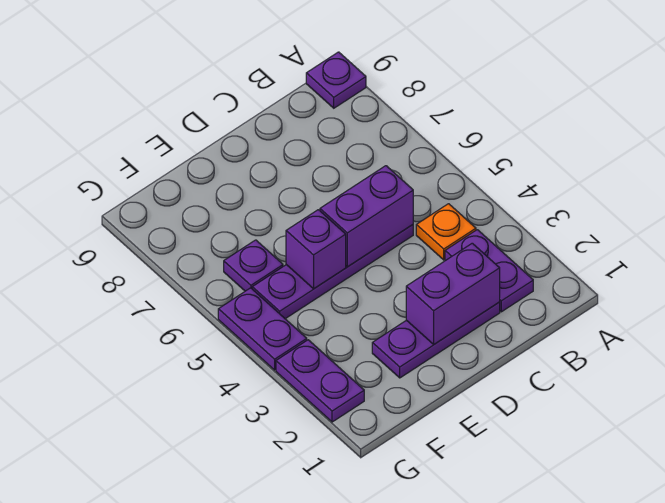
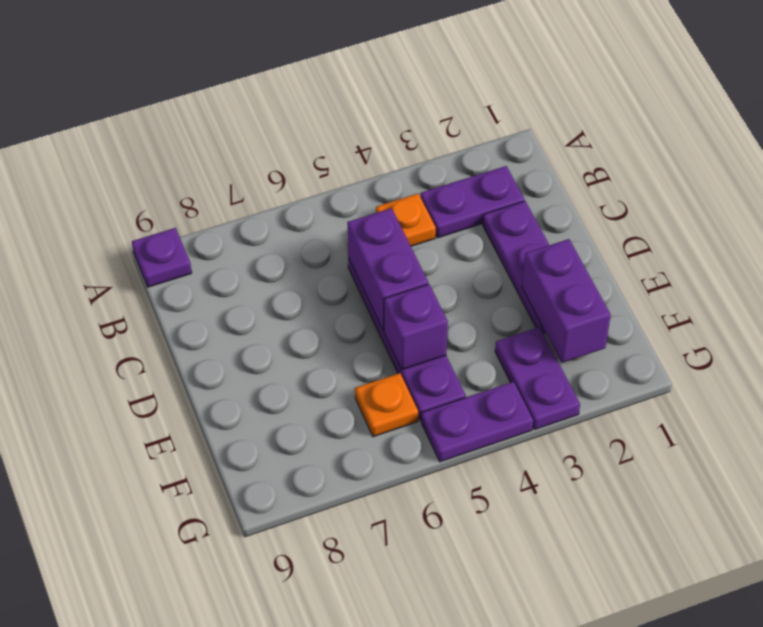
purple 1x2 brick [406,243,500,344] -> purple 1x2 brick moved to [522,239,611,363]
purple 1x1 plate [224,240,283,291] -> orange 1x1 plate [355,373,418,437]
purple 1x2 plate [276,340,364,422] -> purple 1x2 plate turned to [495,327,580,430]

